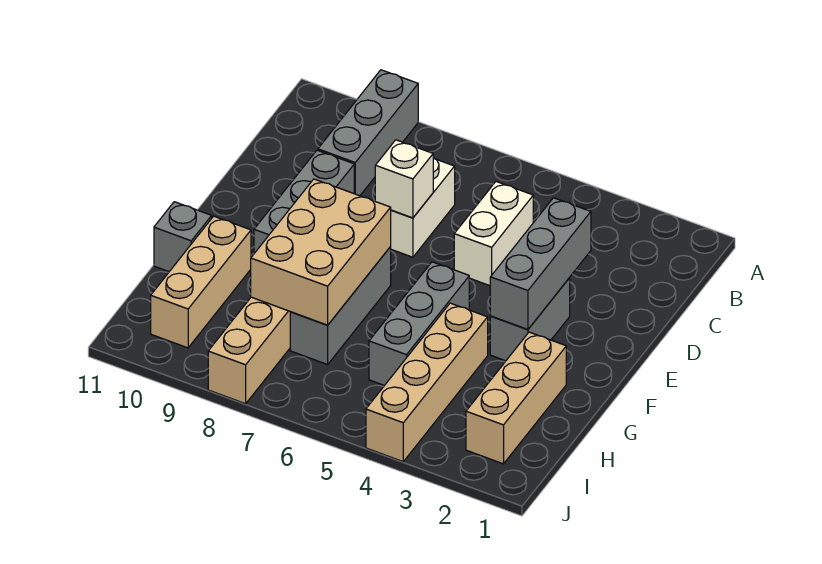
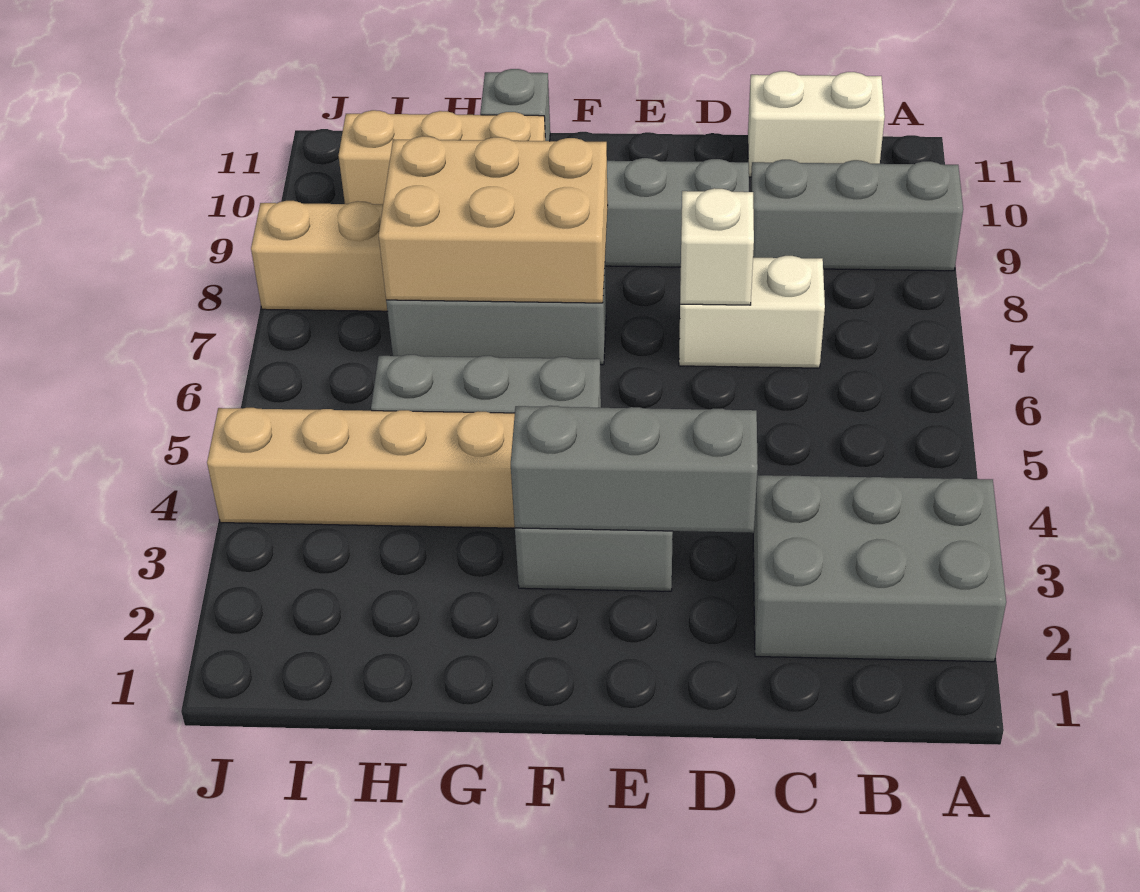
none -> grey 2x3 brick [753,475,1006,662]
white 1x2 brick [454,182,533,286] -> white 1x2 brick moved to [748,71,885,177]
tan 1x3 brick [466,332,566,464] -> none

